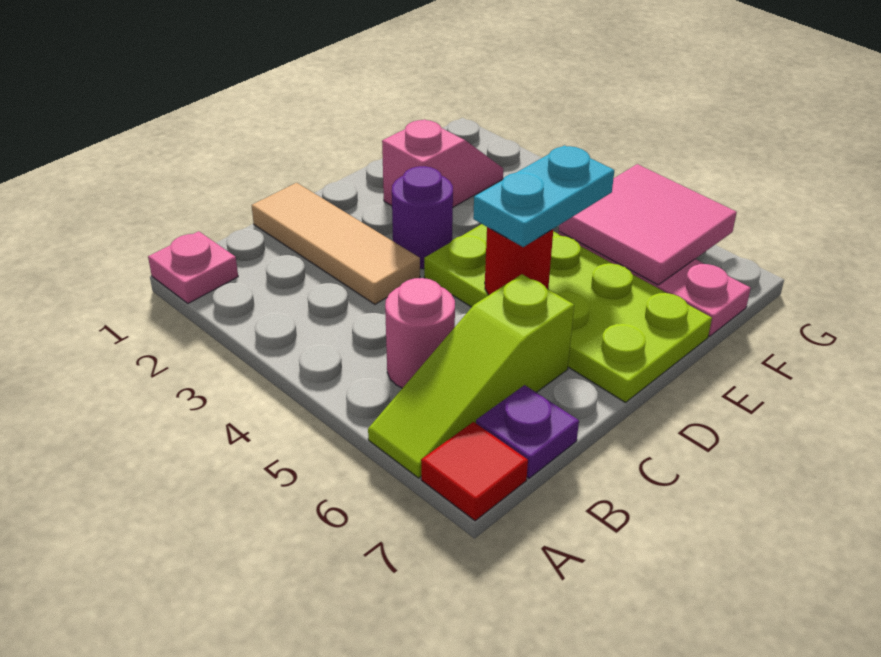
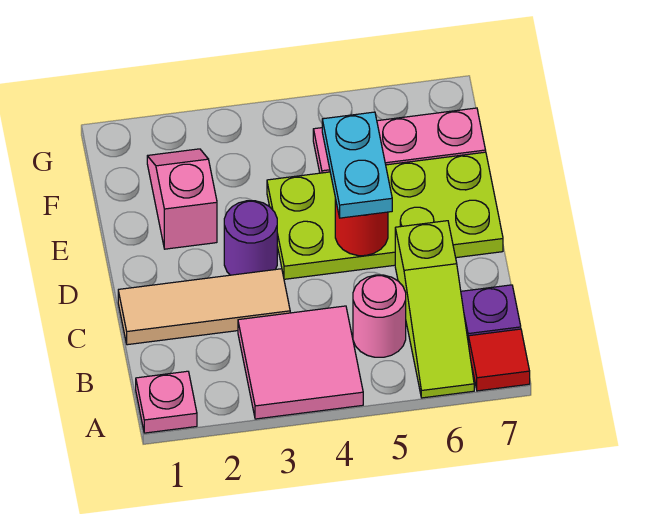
pink 2x2 tile [559,164,737,285] -> pink 2x2 tile moved to [238,306,363,419]

